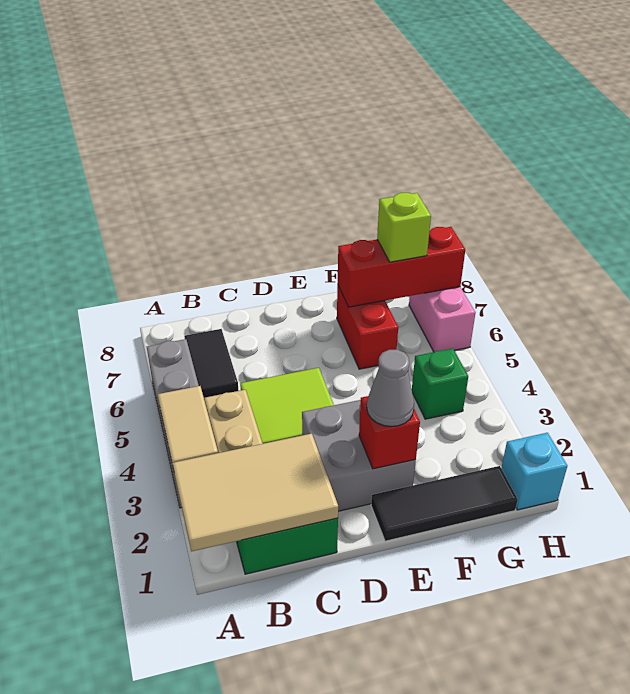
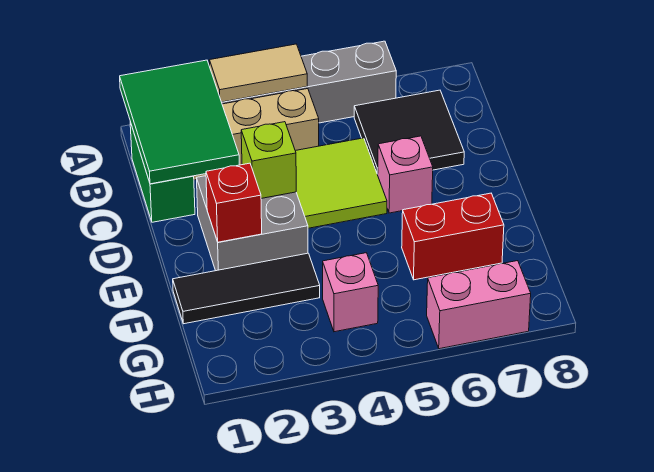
tan 2x3 tile [173,434,338,551] -> green 2x3 tile [120,60,239,184]
black 1x2 tile [184,329,239,398] -> black 2x2 tile [354,90,464,175]
none -> pink 1x1 brick [378,136,433,213]
black 1x3 tile [371,466,518,541] -> black 1x3 tile turned to [173,253,320,324]
grey 1x1 cone [367,350,414,427] -> none
red 1x3 brick [338,227,465,307] -> none
green 1x1 brick [412,349,468,419] -> pink 1x1 brick [323,253,378,332]
lime 1x1 brick [377,193,431,262] -> lime 1x1 brick moved to [241,122,296,198]
cyan 1x1 brick [501,433,567,510] -> none

